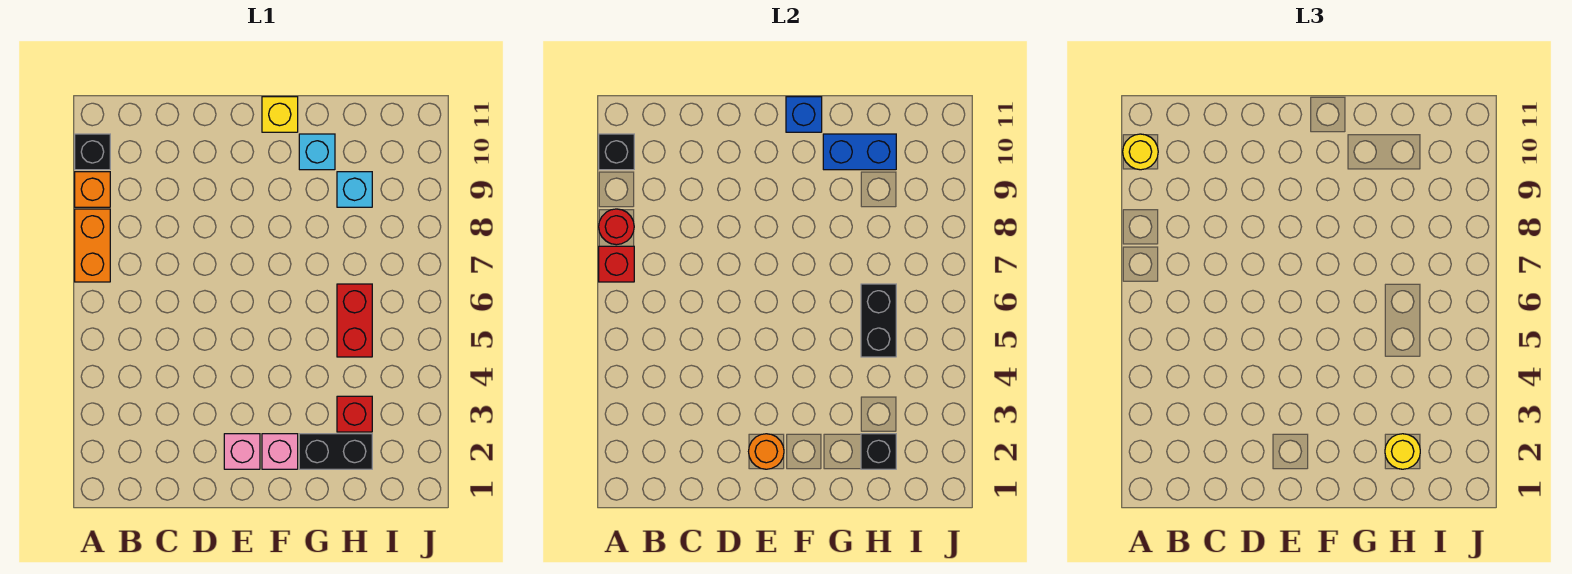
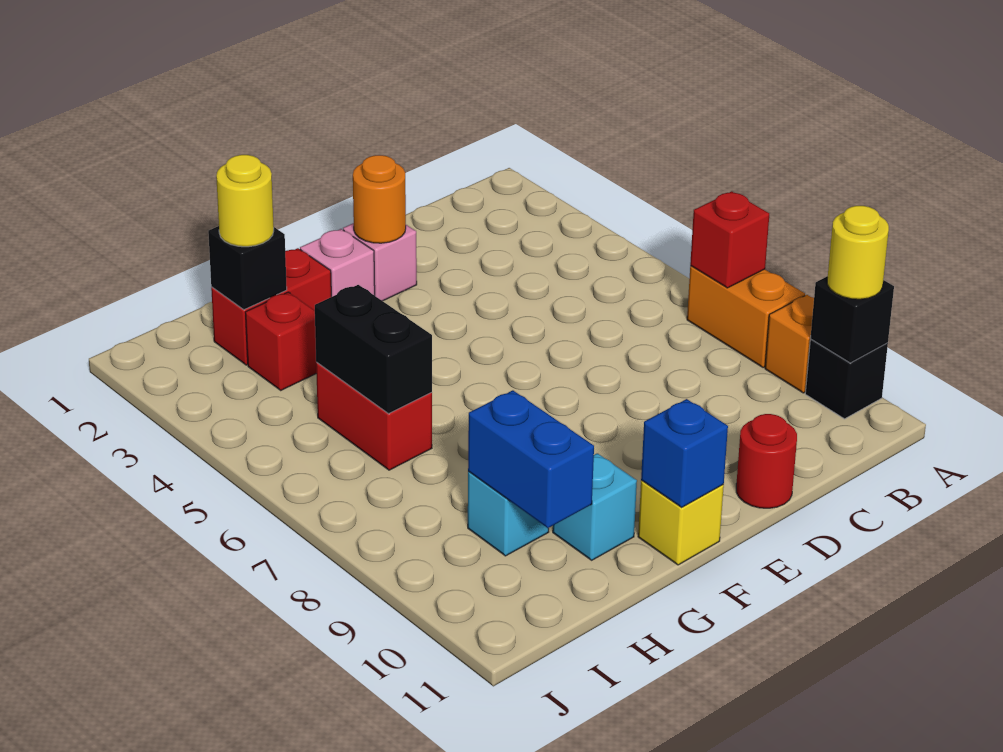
red 1x1 round brick [599,209,634,245] -> red 1x1 round brick moved to [736,414,797,508]
black 1x2 brick [299,434,372,469] -> red 1x2 brick [211,248,331,365]
blue 1x2 brick [823,134,896,170] -> blue 1x2 brick turned to [468,390,594,528]

